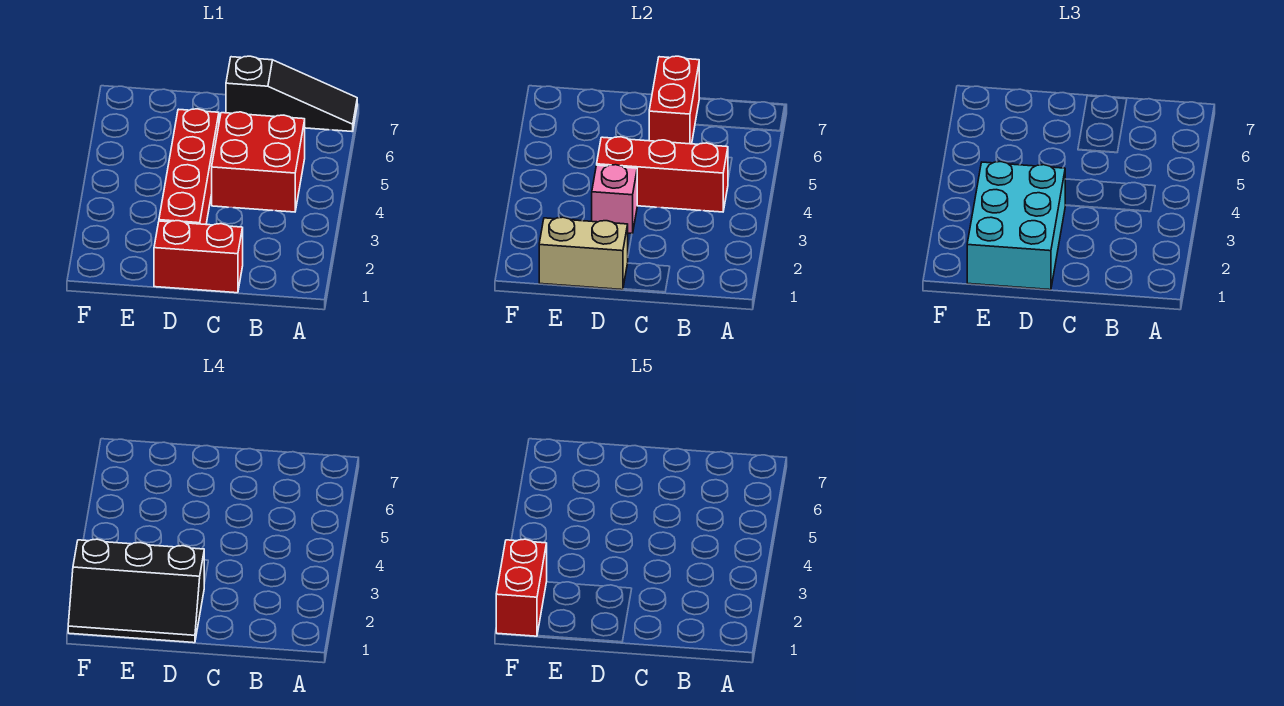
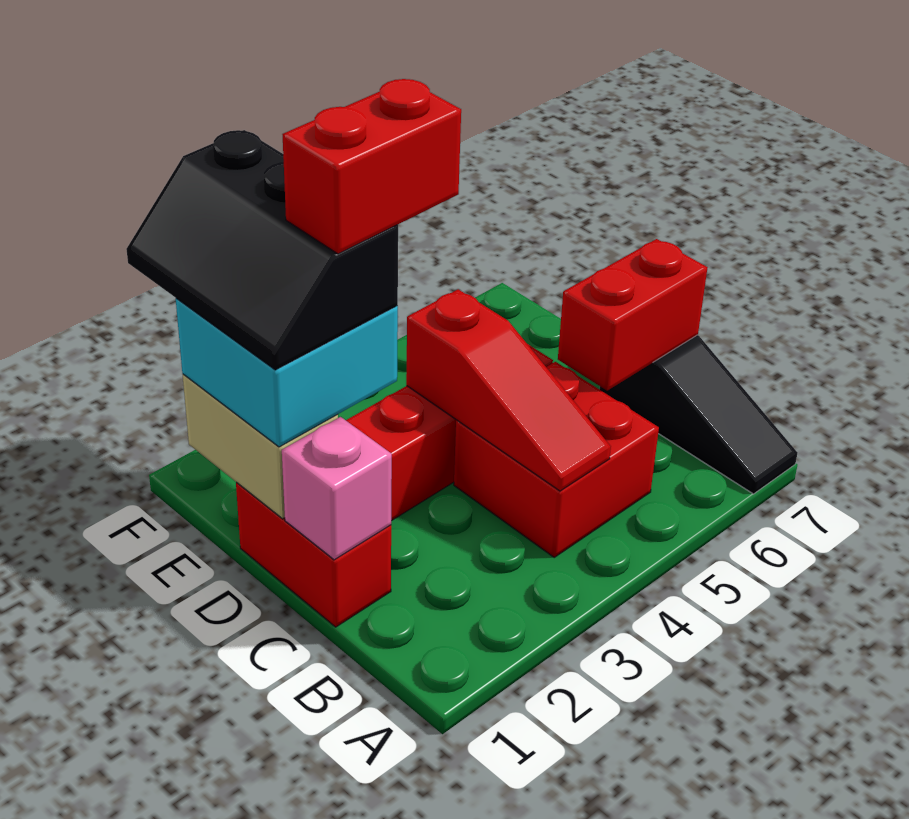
red 1x3 brick [597,137,728,212] -> red 1x3 slope [406,289,611,491]
cyan 2x3 brick [967,162,1065,290] -> cyan 2x2 brick [176,298,398,447]
pink 1x1 brick [592,165,637,233] -> pink 1x1 brick moved to [282,417,392,560]
red 1x2 brick [496,539,547,636] -> red 1x2 brick moved to [282,79,461,254]

